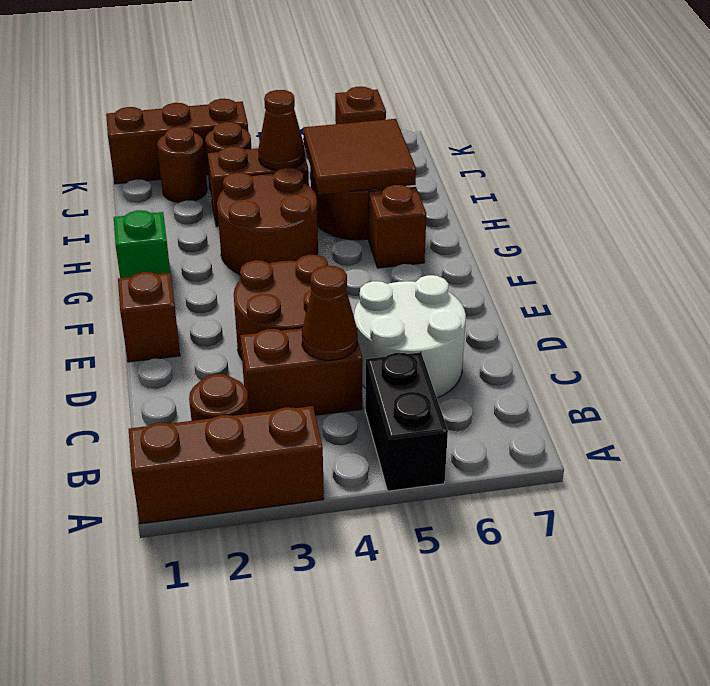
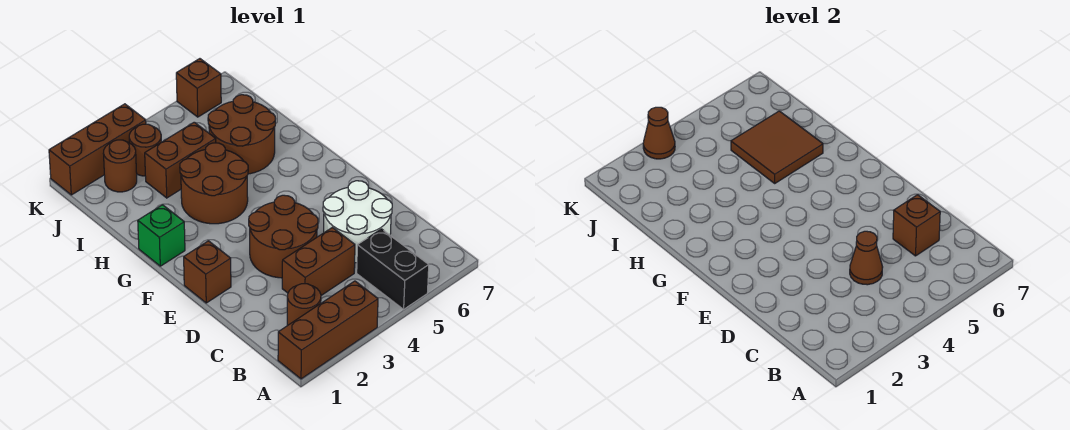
brown 1x1 brick [369,185,426,268] -> brown 1x1 brick moved to [893,195,940,256]
brown 1x1 cone [258,90,305,170] -> brown 1x1 cone moved to [643,107,675,159]

